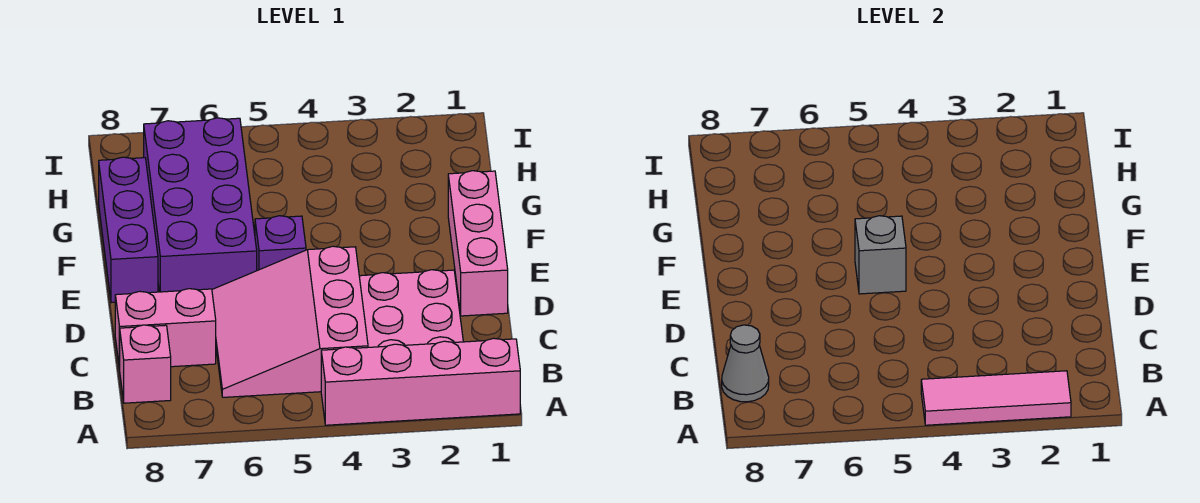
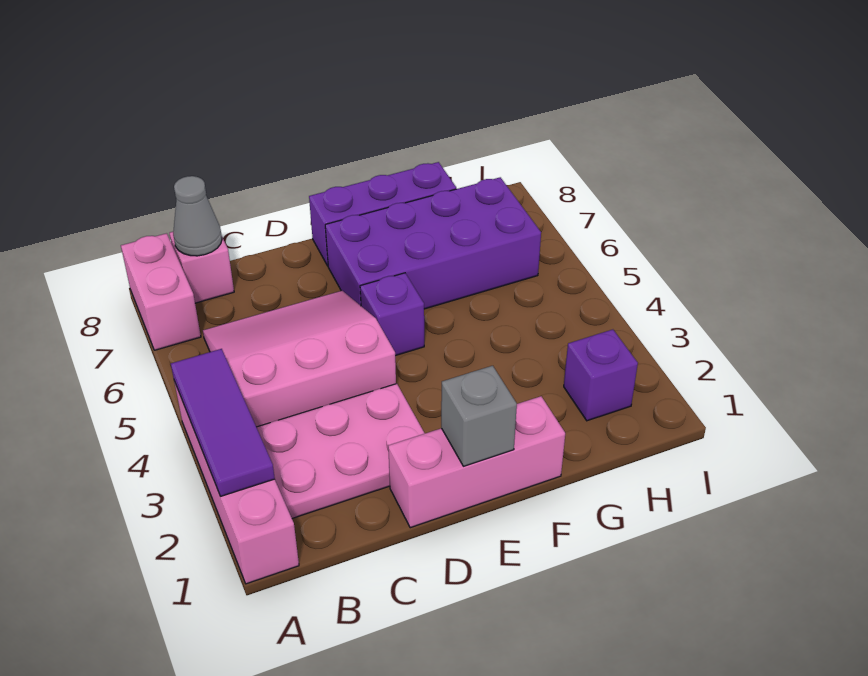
pink 1x3 tile [921,371,1071,425] -> purple 1x3 tile [171,349,275,496]
pink 1x2 brick [115,289,216,369] -> pink 1x2 brick moved to [121,233,201,350]
grey 1x1 brick [855,216,906,294] -> grey 1x1 brick moved to [441,366,517,466]
none -> purple 1x1 brick [564,330,638,421]

